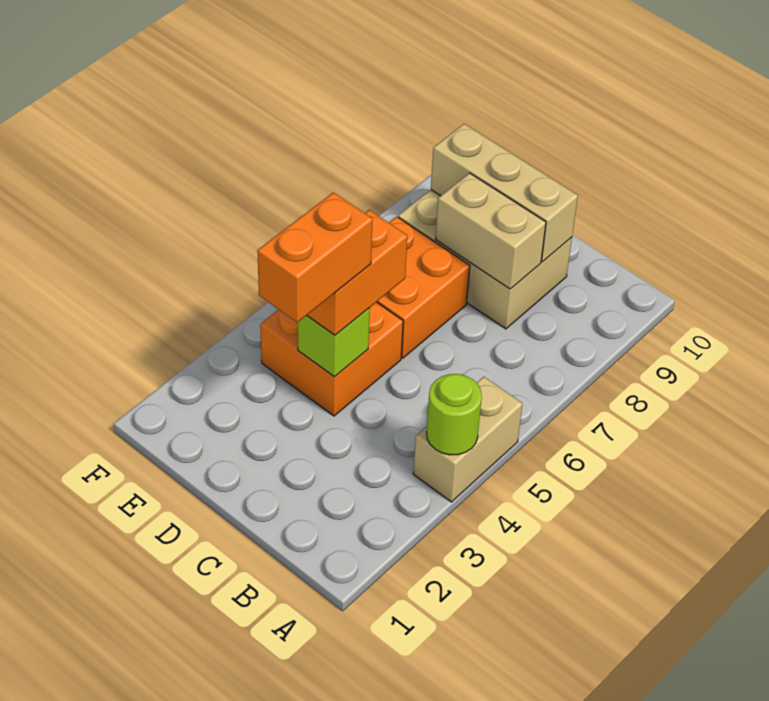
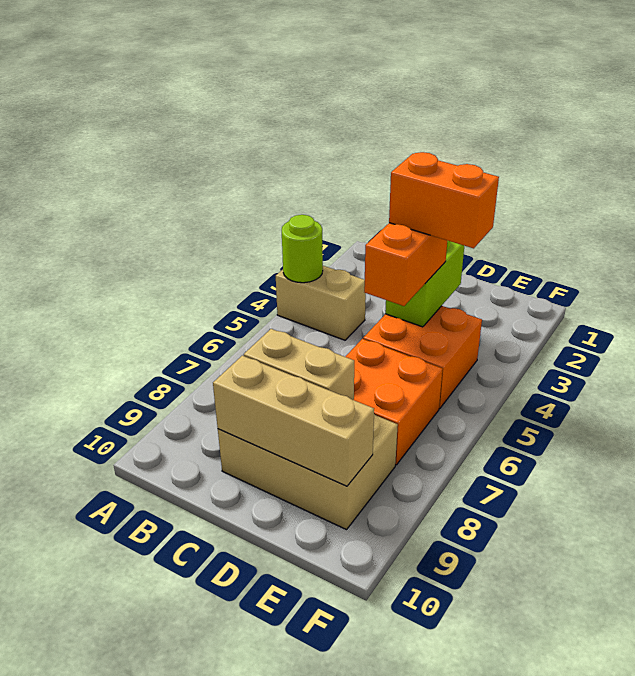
tan 1x2 brick [413,377,522,502] -> tan 1x2 brick turned to [276,266,366,340]
orange 1x2 brick [257,192,372,323] -> orange 1x2 brick turned to [389,152,499,248]
lime 1x1 brick [298,308,370,377] -> lime 1x2 brick [385,241,464,327]

